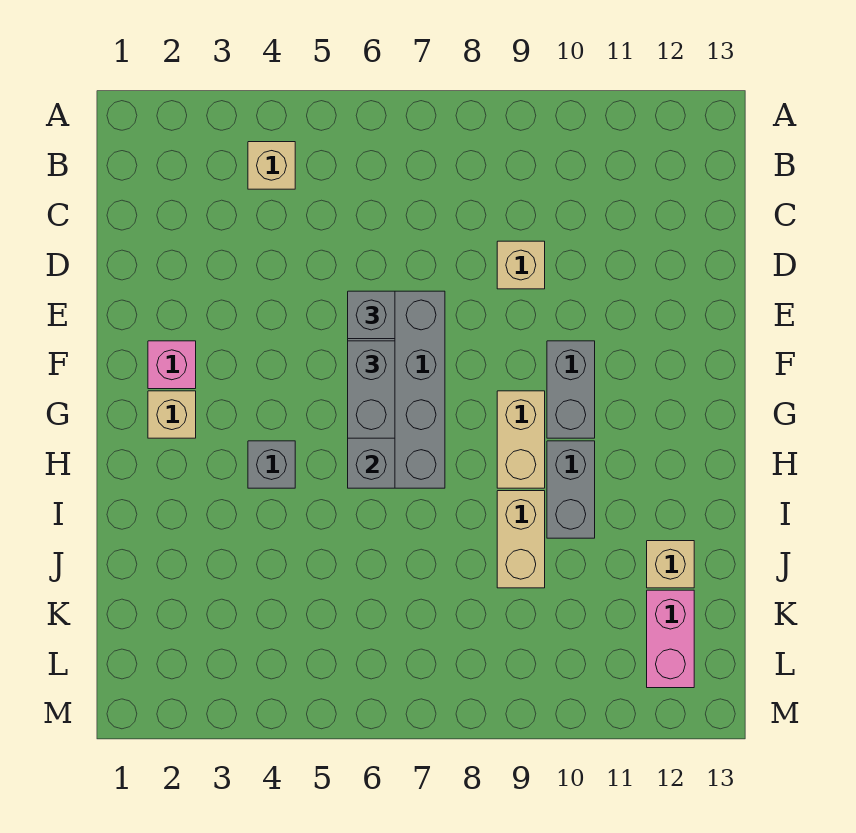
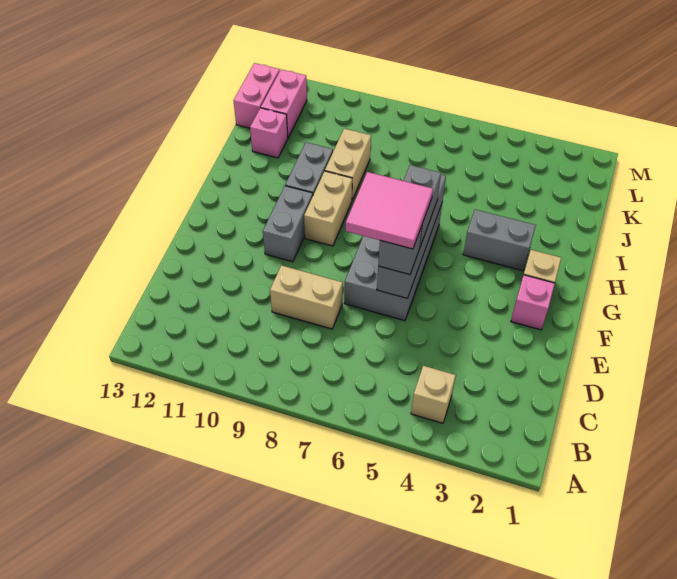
tan 1x1 brick [497,241,545,289] -> tan 1x2 brick [270,265,343,329]
none -> pink 2x2 tile [346,172,433,249]
grey 1x1 brick [248,441,295,488] -> grey 1x2 brick [463,210,536,271]
tan 1x1 brick [647,541,694,588] -> pink 1x1 brick [250,108,288,158]
none -> pink 1x2 brick [234,63,280,128]

